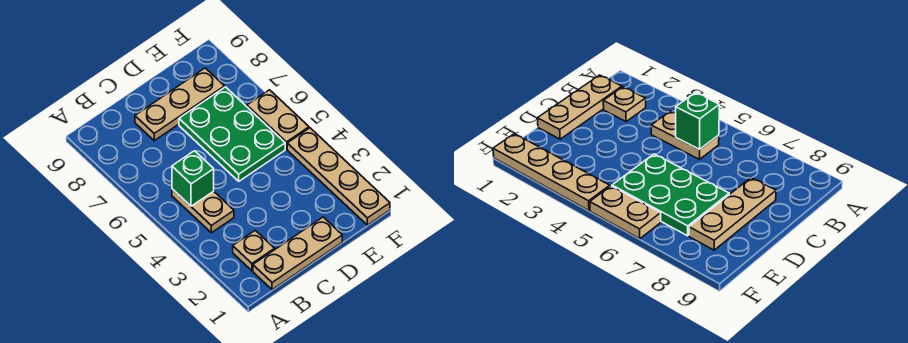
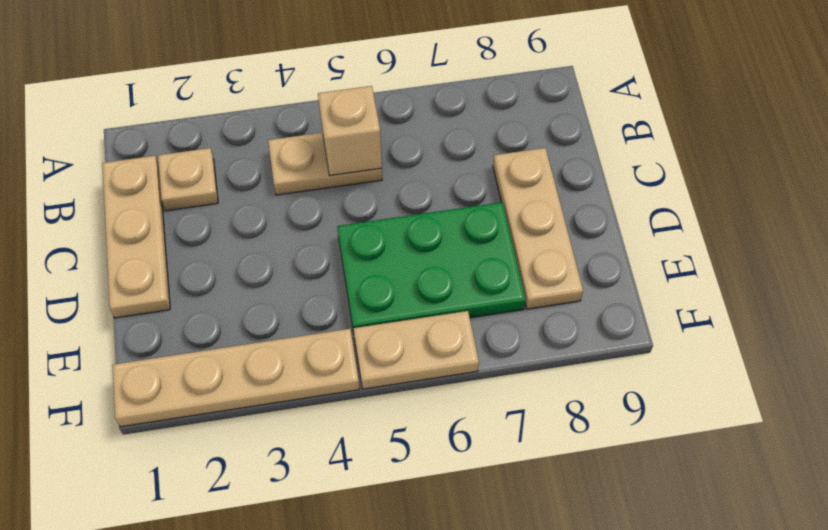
green 1x1 brick [172,151,214,206] -> tan 1x1 brick [318,86,382,175]

